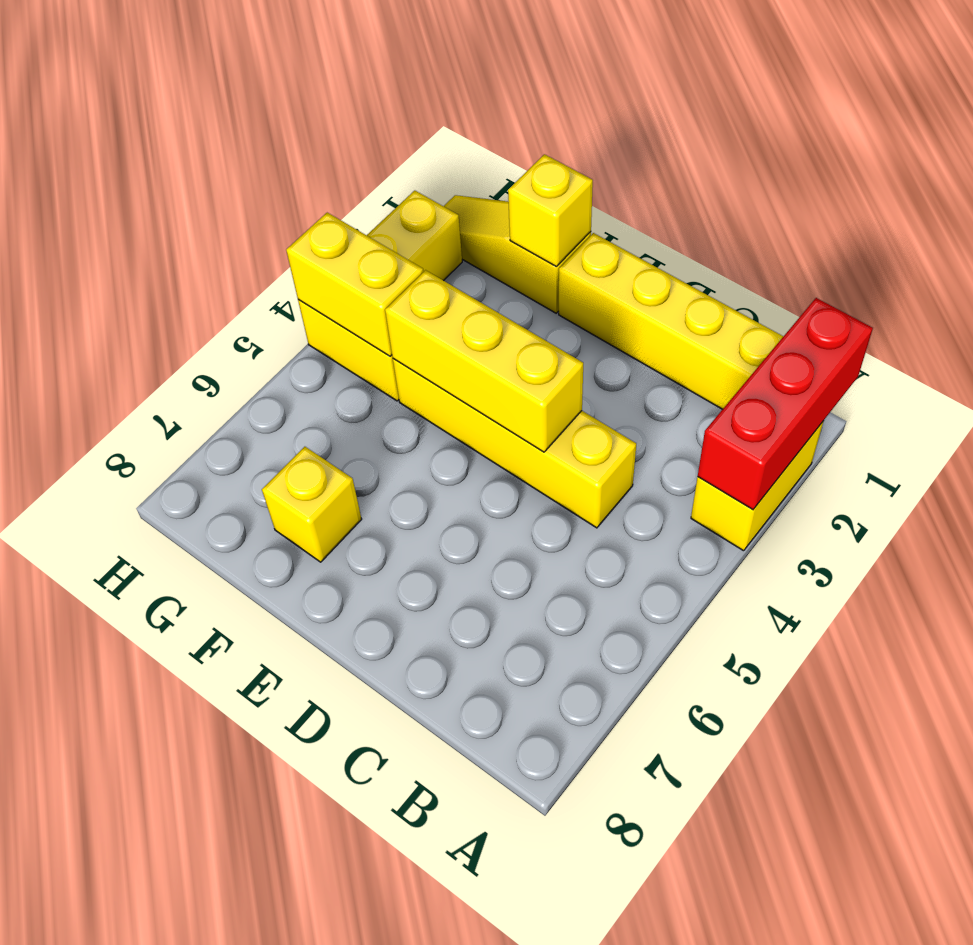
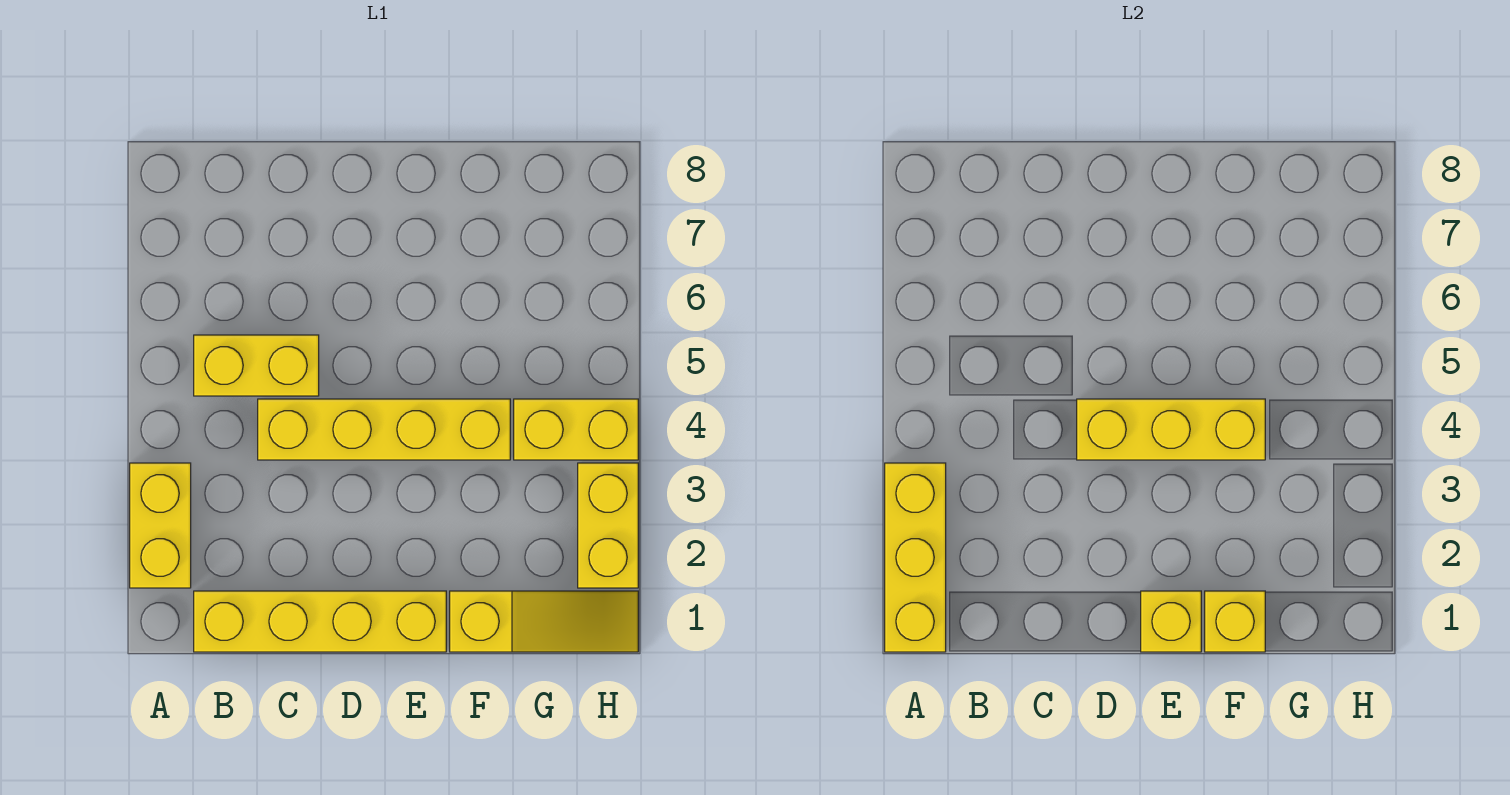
red 1x3 brick [698,298,873,509] -> yellow 1x3 brick [885,463,946,652]
yellow 1x1 brick [262,447,362,562] -> yellow 1x1 brick moved to [1141,591,1201,652]
yellow 1x2 brick [286,213,423,356] -> yellow 1x2 brick moved to [194,335,319,396]

